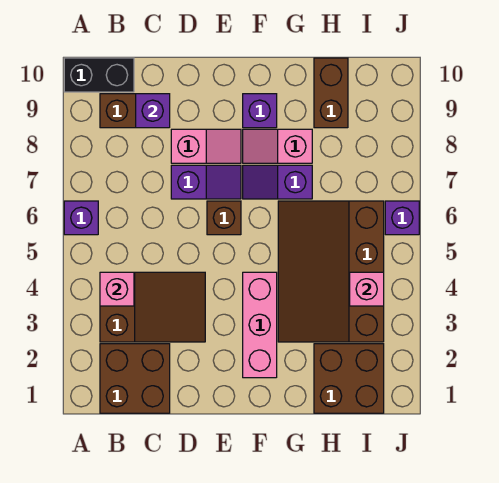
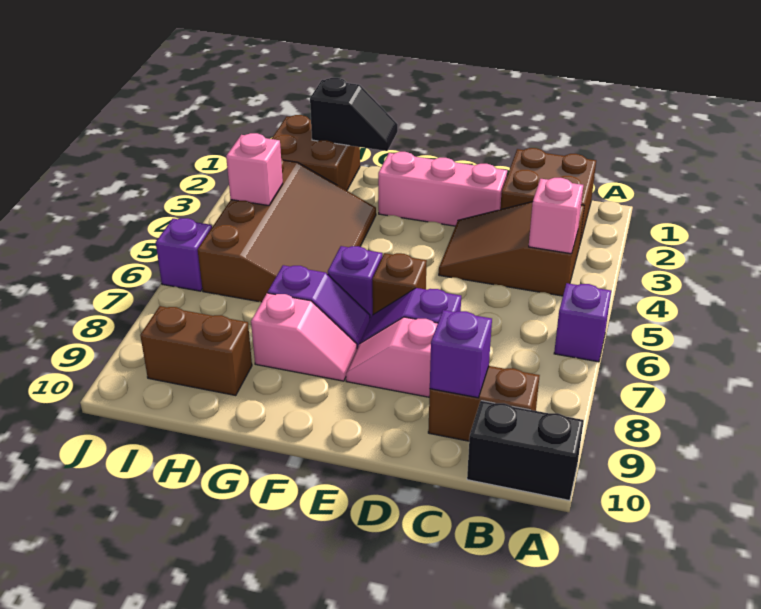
pink 1x3 brick [243,272,277,378] -> pink 1x3 brick turned to [378,152,507,226]
purple 1x1 brick [243,94,277,128] -> purple 1x1 brick moved to [328,246,382,319]
none -> black 1x2 slope [310,78,398,151]
brown 1x2 brick [314,58,348,128] -> brown 1x2 brick turned to [140,306,252,395]

